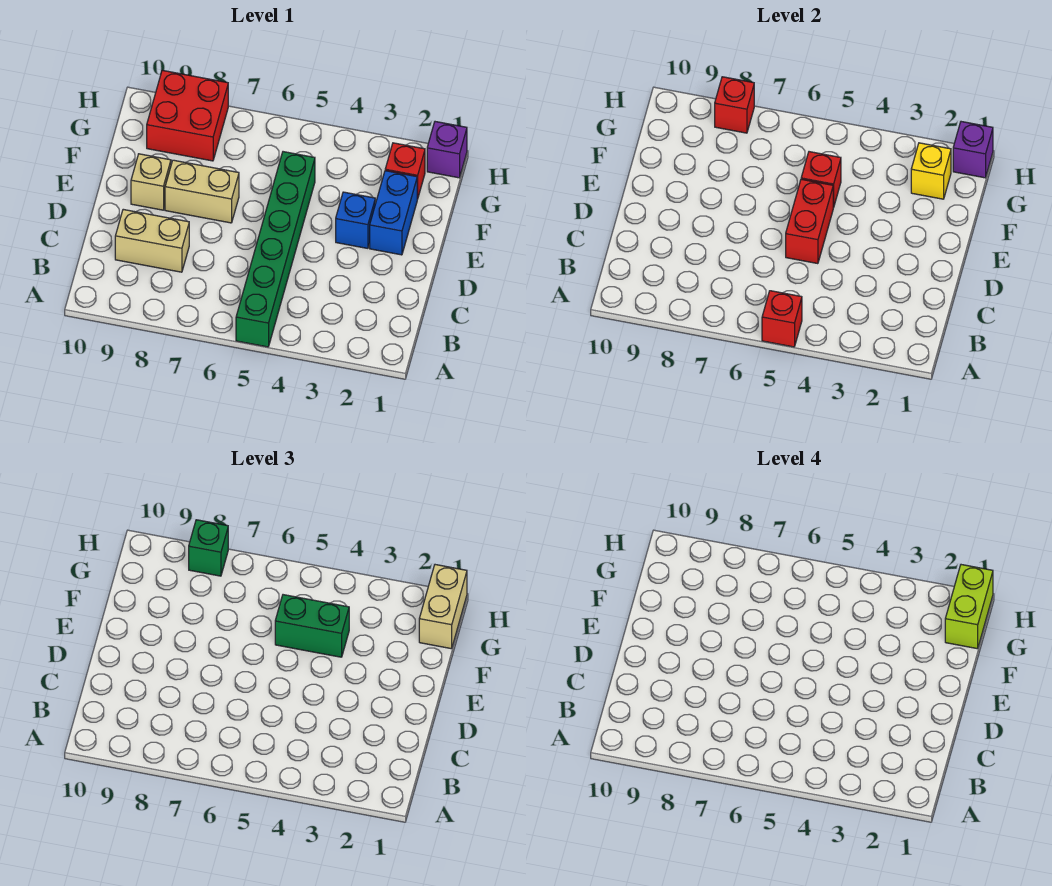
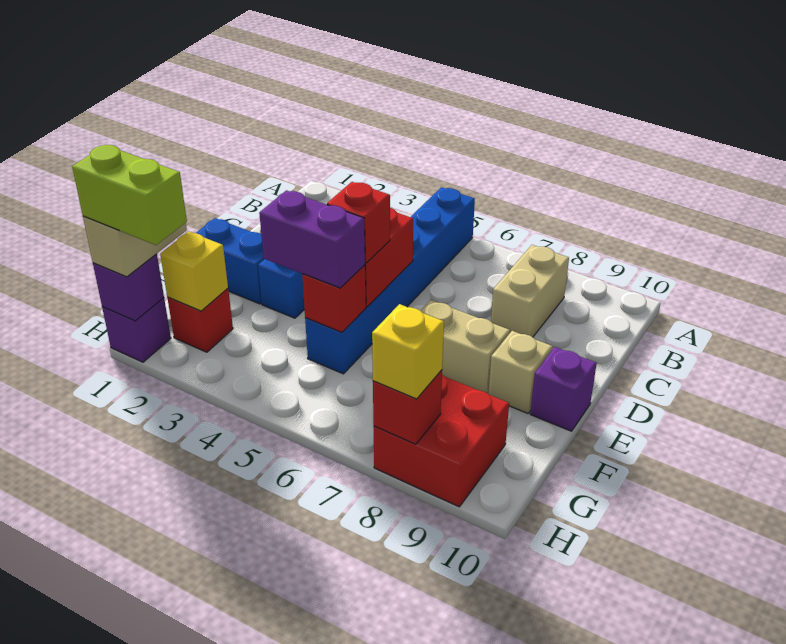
green 1x6 brick [236,152,315,347] -> blue 1x6 brick [305,187,475,374]
red 1x1 brick [762,291,802,347] -> red 1x1 brick moved to [327,182,390,263]
tan 1x2 brick [115,209,189,272] -> tan 1x2 brick turned to [491,245,569,337]
blue 1x2 brick [370,171,417,255] -> blue 1x2 brick turned to [196,218,264,304]
none -> purple 1x1 brick [530,347,597,431]
green 1x2 brick [275,595,349,657] -> purple 1x2 brick [259,190,365,288]
lime 1x2 brick [945,565,993,649] -> lime 1x2 brick turned to [72,145,187,245]
green 1x1 brick [189,520,228,576] -> yellow 1x1 brick [372,304,444,399]

